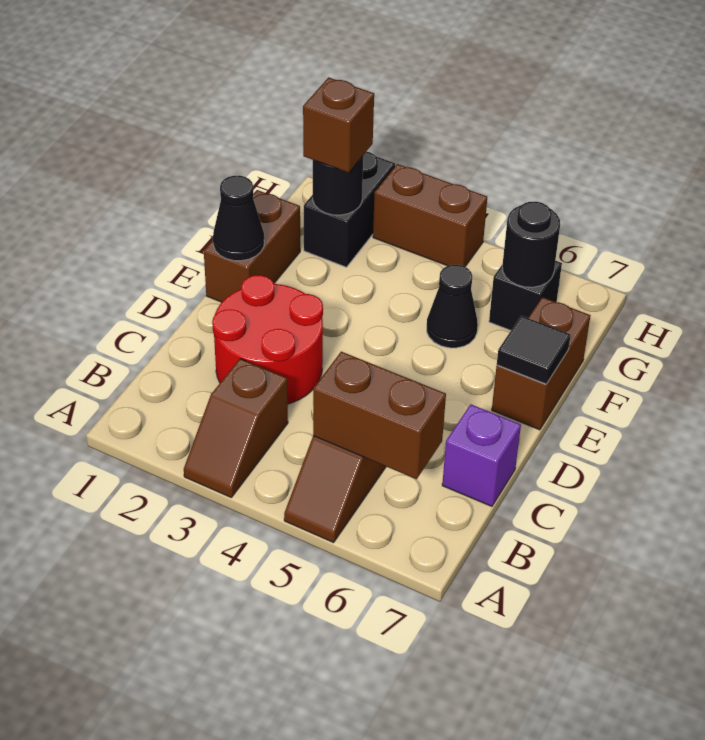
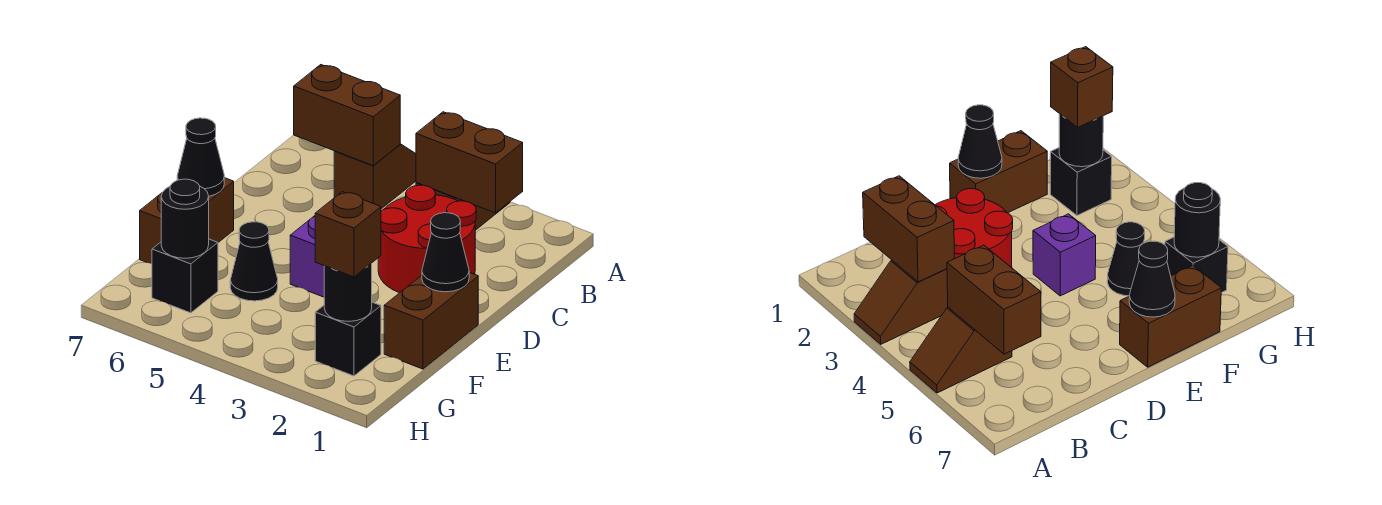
purple 1x1 brick [442,404,521,506] -> purple 1x1 brick moved to [290,216,324,297]
black 1x1 tile [497,316,571,384] -> black 1x1 cone [177,118,224,196]
black 1x2 brick [304,151,395,267] -> black 1x1 brick [315,302,381,376]
brown 1x2 brick [373,164,487,267] -> brown 1x2 brick moved to [416,112,523,213]

